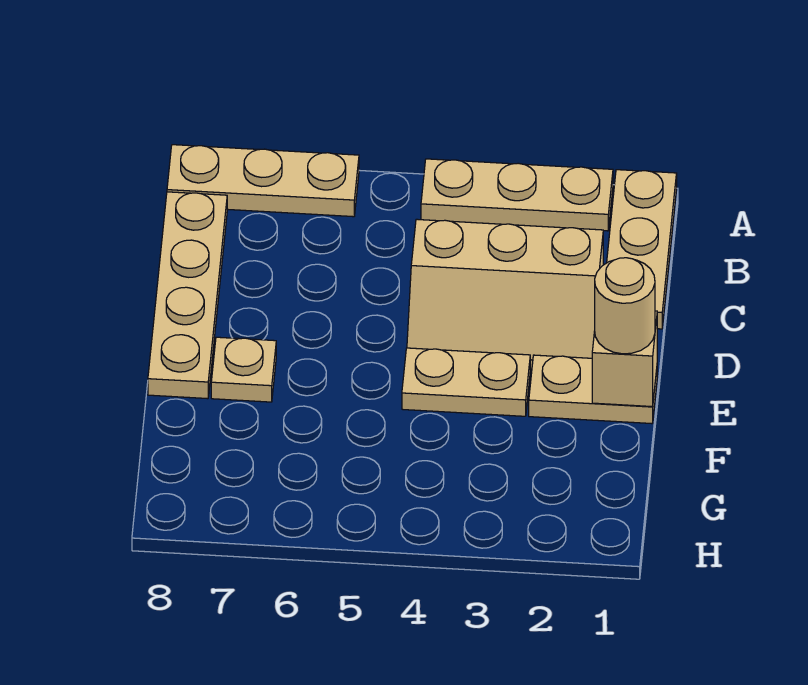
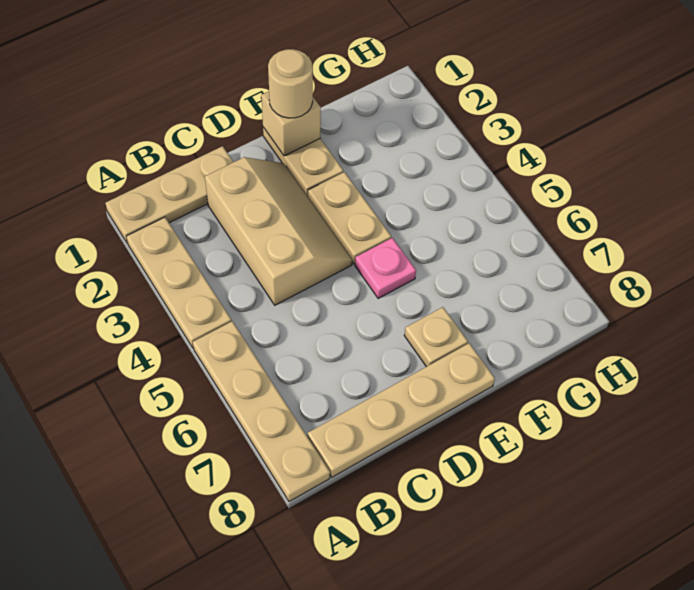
tan 1x3 plate [167,145,359,217] -> tan 1x4 plate [193,321,330,502]
none -> pink 1x1 plate [355,238,416,298]

